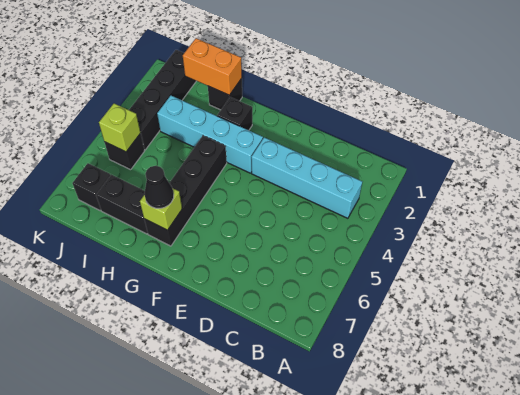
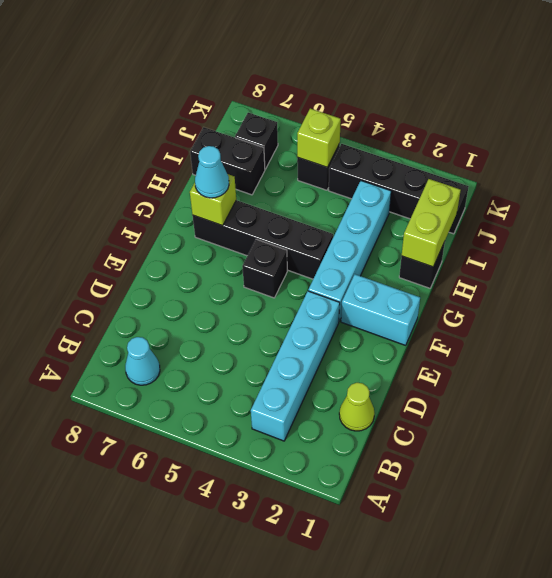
none -> cyan 1x1 cone [125,337,160,385]
none -> lime 1x1 cone [339,383,375,431]
none -> cyan 1x2 brick [341,274,420,345]
black 1x1 brick [217,97,252,130] -> black 1x1 brick moved to [242,239,287,298]
black 1x1 cone [144,166,174,208] -> cyan 1x1 cone [195,146,229,198]
orange 1x2 brick [183,38,242,95] -> lime 1x2 brick [402,179,461,267]
black 1x2 brick [96,175,148,234] -> black 1x2 brick turned to [190,127,265,195]

